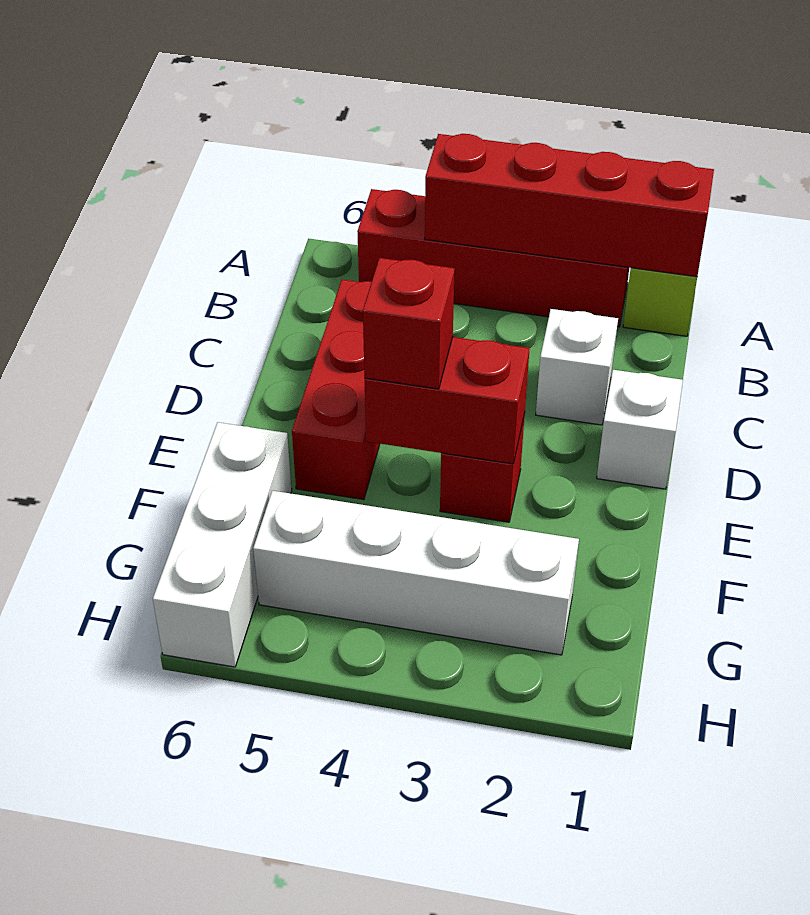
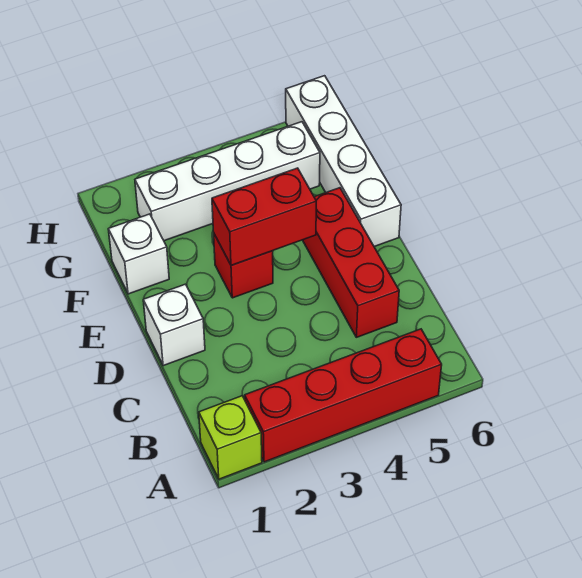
red 1x4 brick [425,134,714,277] -> none
white 1x1 brick [536,309,618,425] -> white 1x1 brick moved to [108,214,169,294]
red 1x1 brick [363,258,455,389] -> none
white 1x3 brick [153,422,292,667] -> white 1x4 brick [286,76,401,247]

